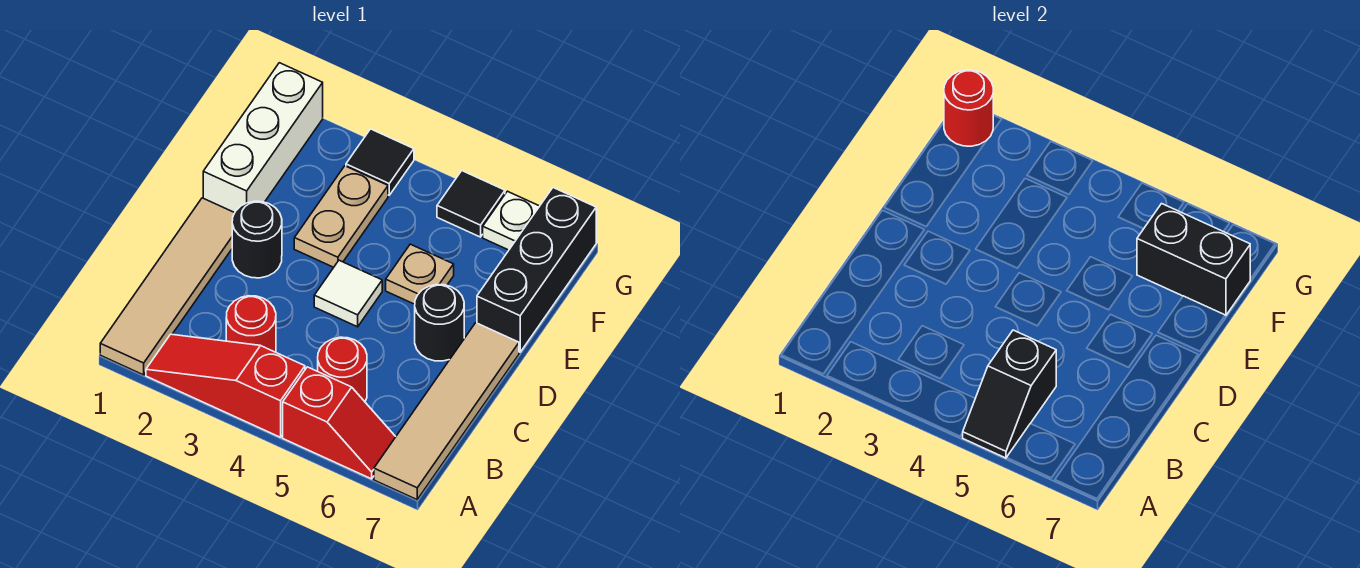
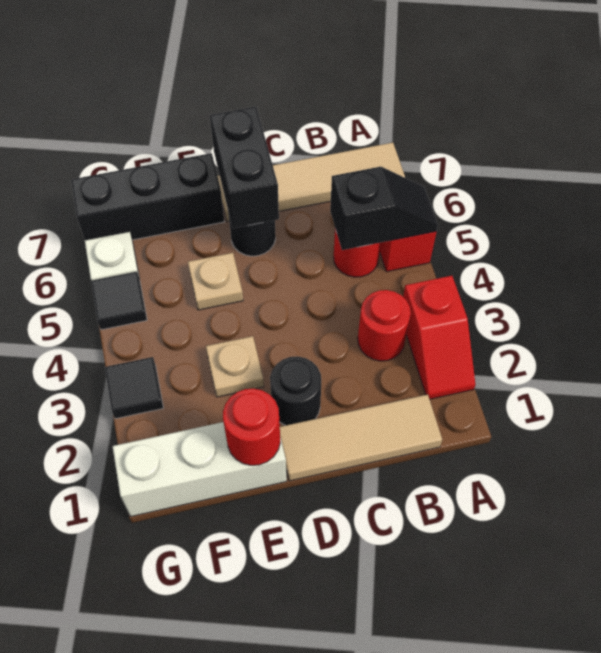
tan 1x4 tile [100,198,234,375] -> tan 1x3 tile [280,394,442,481]
red 1x3 slope [146,334,305,437] -> red 1x2 slope [403,276,475,399]
white 1x1 tile [314,260,382,327] -> none
tan 1x2 plate [294,166,388,267] -> tan 1x1 plate [206,336,264,397]
black 1x2 brick [1137,204,1250,315] -> black 1x2 brick moved to [210,107,279,228]
red 1x1 round brick [944,70,993,146] -> red 1x1 round brick moved to [223,389,280,465]

